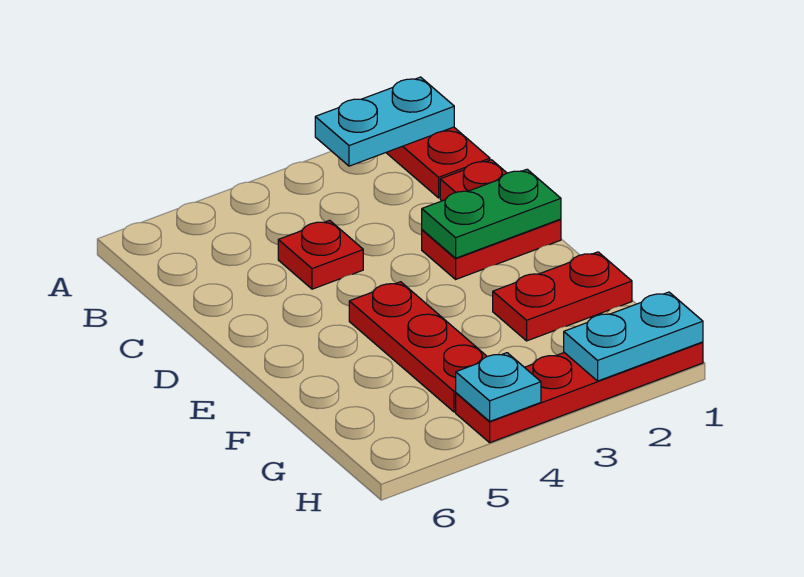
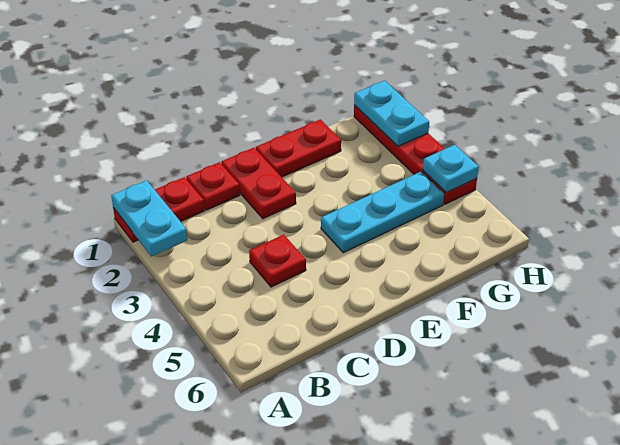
green 1x2 plate [422,169,561,258] -> none
red 1x3 plate [349,282,487,412] -> cyan 1x3 plate [321,172,444,253]
red 1x2 plate [493,252,632,341] -> red 1x2 plate turned to [256,119,341,177]

